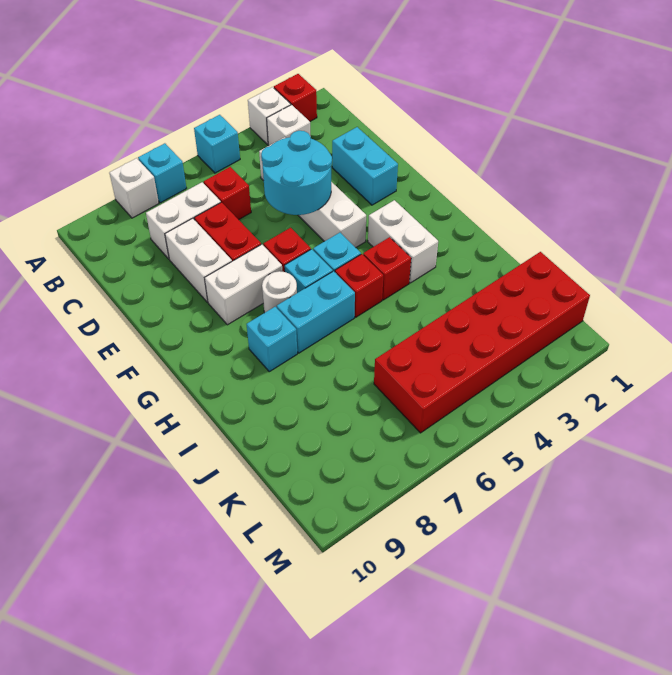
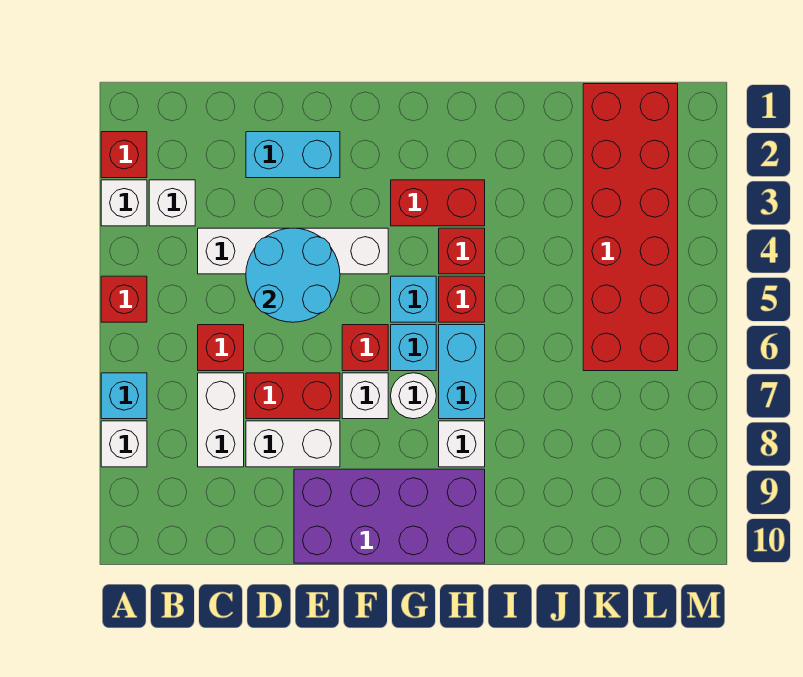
cyan 1x1 brick [194,115,240,173] -> red 1x1 brick [101,276,147,322]
none -> purple 2x4 brick [294,469,485,563]
white 1x2 brick [205,244,282,325] -> white 1x1 brick [342,373,388,419]
white 1x2 brick [368,200,438,283] -> red 1x2 brick [391,180,485,226]
cyan 1x1 brick [247,307,297,372] -> white 1x1 brick [439,421,485,467]

